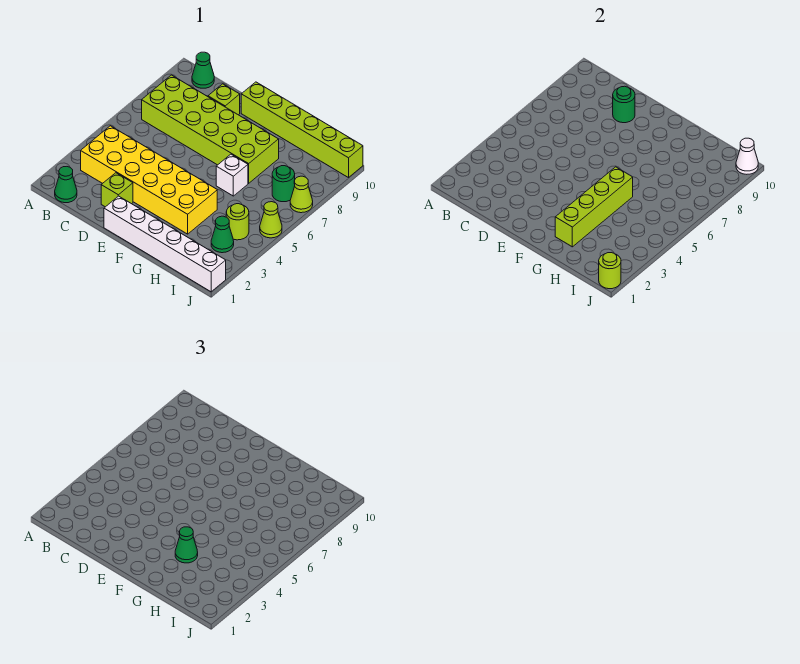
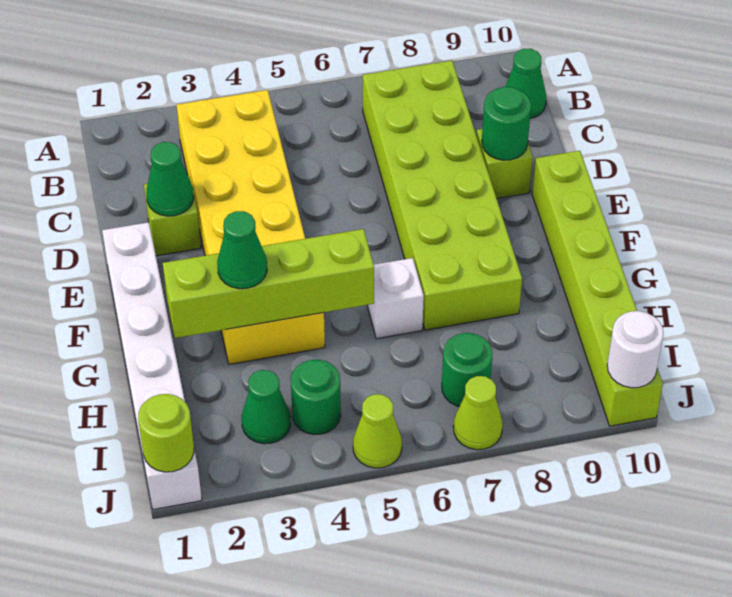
green 1x1 cone [55,167,77,203] -> green 1x1 cone moved to [147,142,194,216]
lime 1x1 round brick [226,204,249,240] -> green 1x1 round brick [291,360,341,434]
white 1x1 cone [736,138,758,174] -> white 1x1 round brick [607,311,664,388]

